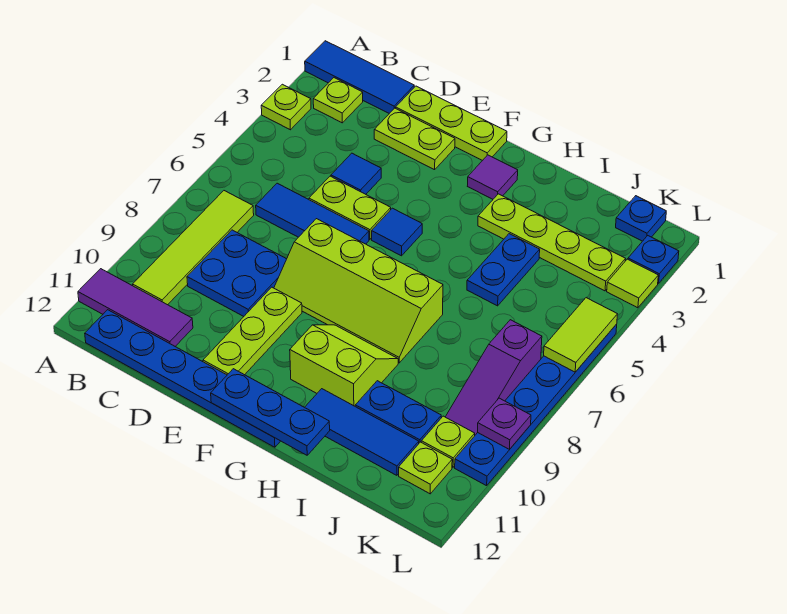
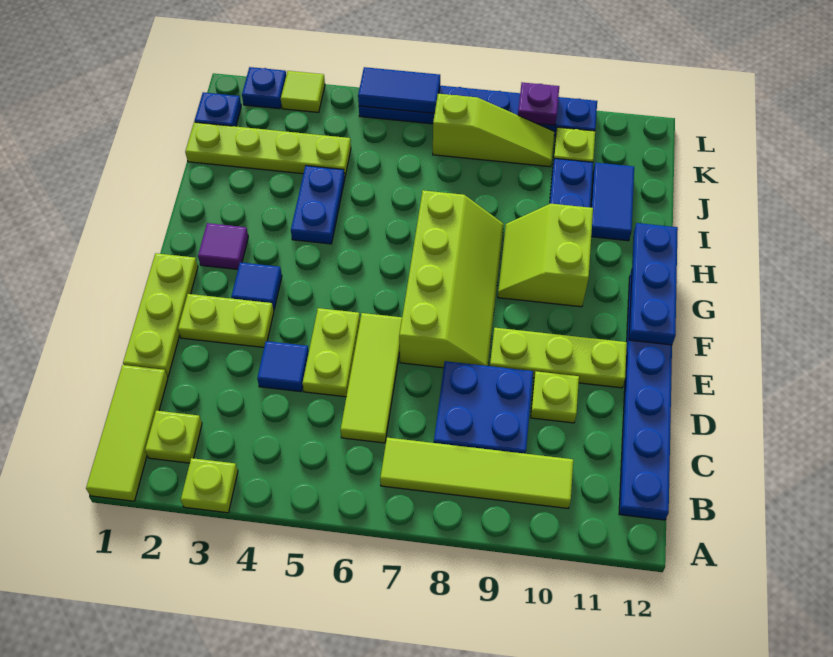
blue 1x3 tile [305,41,414,113] -> lime 1x3 tile [86,365,168,501]
purple 1x3 tile [78,269,193,346] -> none
blue 1x3 tile [256,183,369,244] -> lime 1x3 tile [340,313,402,443]
lime 1x2 plate [374,108,455,170] -> lime 1x2 plate turned to [178,294,274,347]
blue 1x1 tile [372,208,422,256] -> blue 1x1 tile moved to [231,262,282,310]
lime 1x4 plate [478,194,626,291] -> lime 1x4 plate turned to [185,122,351,177]
blue 1x3 tile [305,389,419,475] -> blue 1x2 tile [591,163,634,241]
blue 1x2 plate [467,234,540,306] -> blue 1x2 plate turned to [291,166,345,244]
purple 1x3 slope [446,320,542,435] -> lime 1x3 slope [433,94,554,167]
lime 1x1 plate [399,442,452,494] -> lime 1x1 plate moved to [531,371,579,423]
lime 1x2 tile [544,298,617,372] -> blue 1x2 tile [358,67,440,113]

